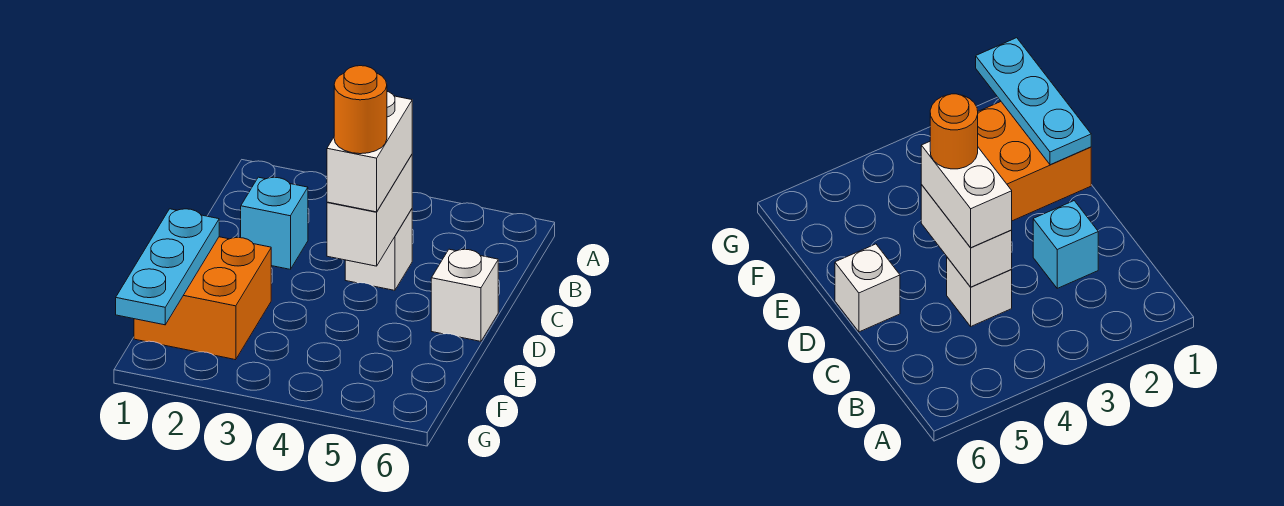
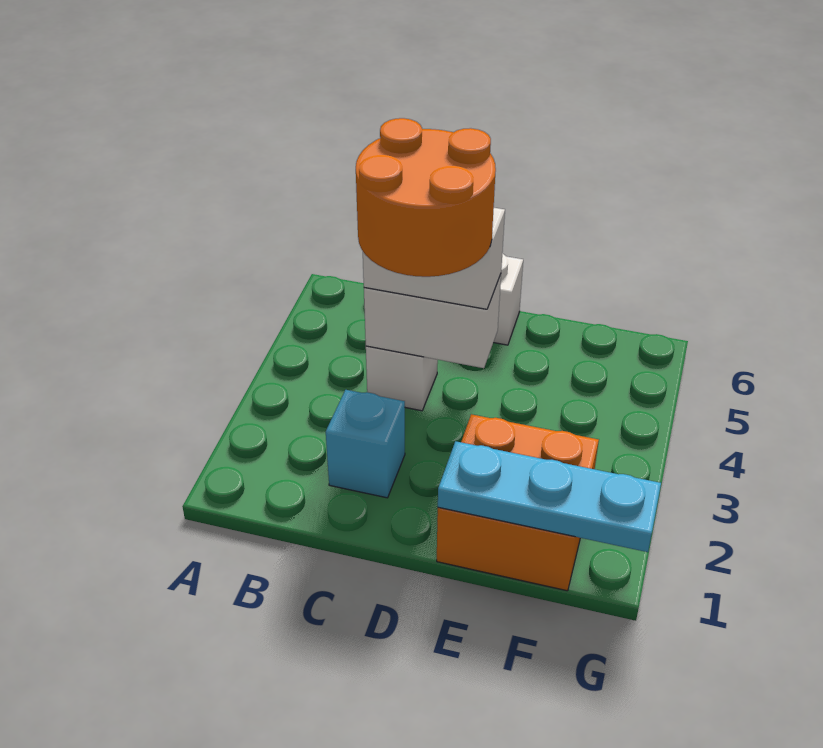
orange 1x1 round brick [334,66,387,154] -> orange 2x2 round brick [356,118,496,277]

